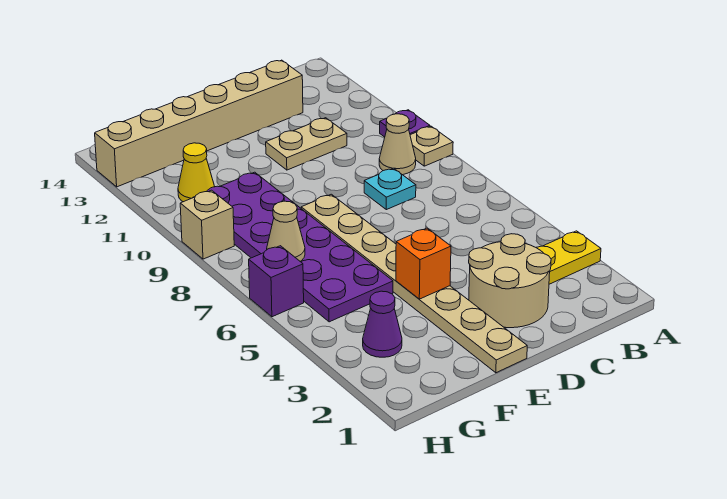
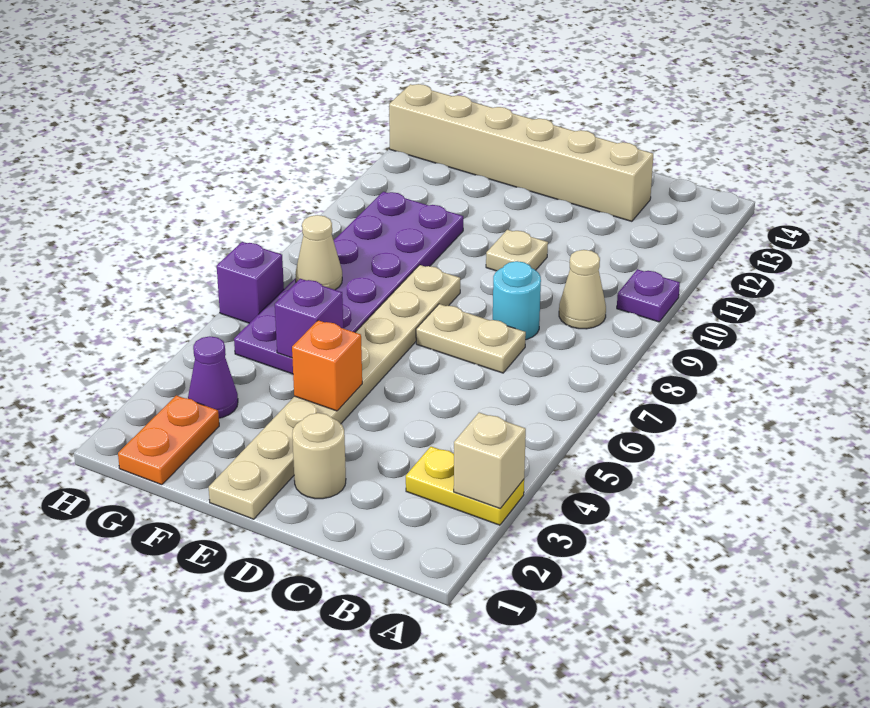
tan 1x1 plate [410,126,453,166] -> tan 1x1 plate moved to [486,230,548,271]
tan 2x2 round brick [469,234,551,328] -> tan 1x1 round brick [292,413,346,499]
cyan 1x1 plate [364,168,416,210] -> cyan 1x1 round brick [493,261,541,340]
tan 1x2 plate [266,118,347,170] -> tan 1x2 plate moved to [416,304,526,373]
none -> purple 1x1 brick [275,279,343,358]
none -> orange 1x2 plate [118,395,219,485]
yellow 1x1 cone [178,143,215,202] -> none
tan 1x1 brick [180,190,234,259] -> tan 1x1 brick moved to [454,413,526,508]

